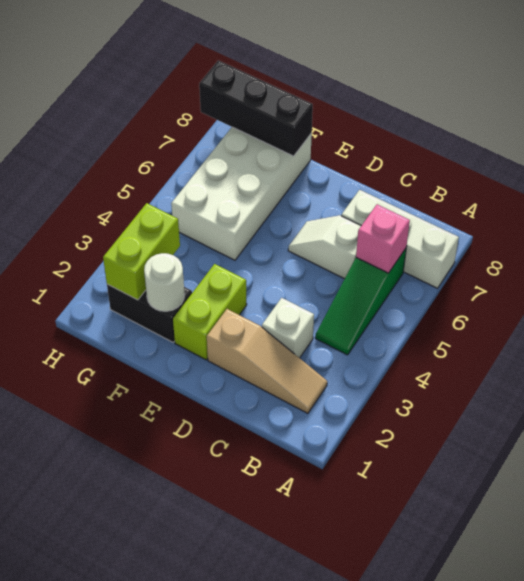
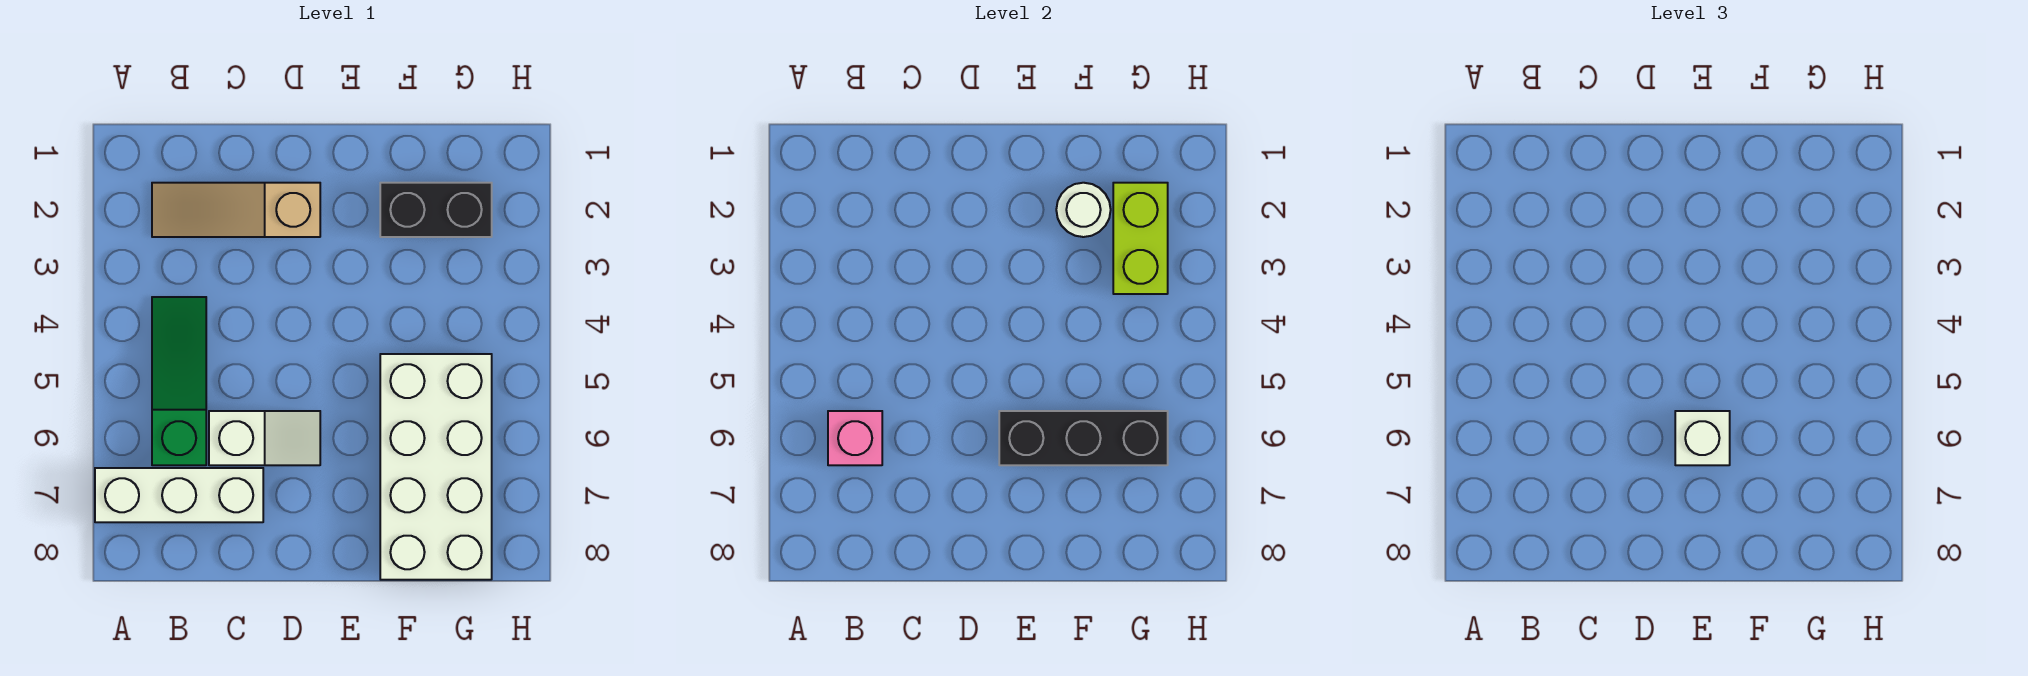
white 1x1 brick [262,298,314,358] -> white 1x1 brick moved to [1675,411,1730,465]
lime 1x2 brick [173,264,247,360] -> none
black 1x3 brick [199,60,313,156] -> black 1x3 brick moved to [999,411,1168,465]

